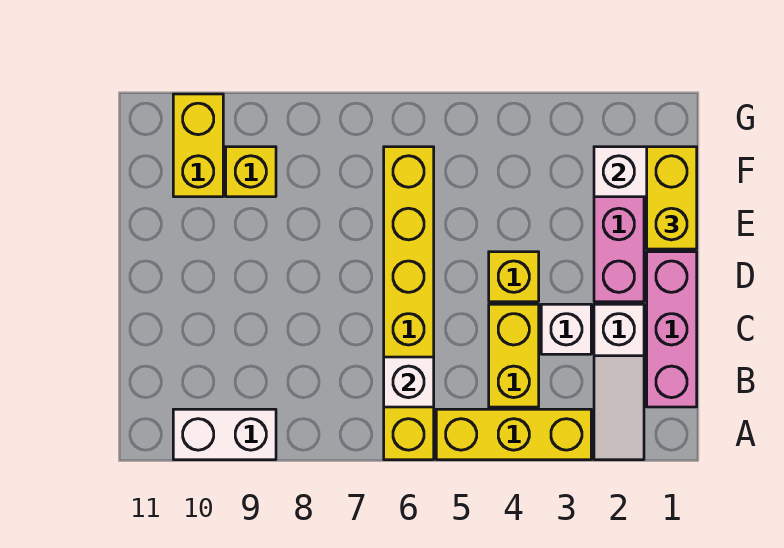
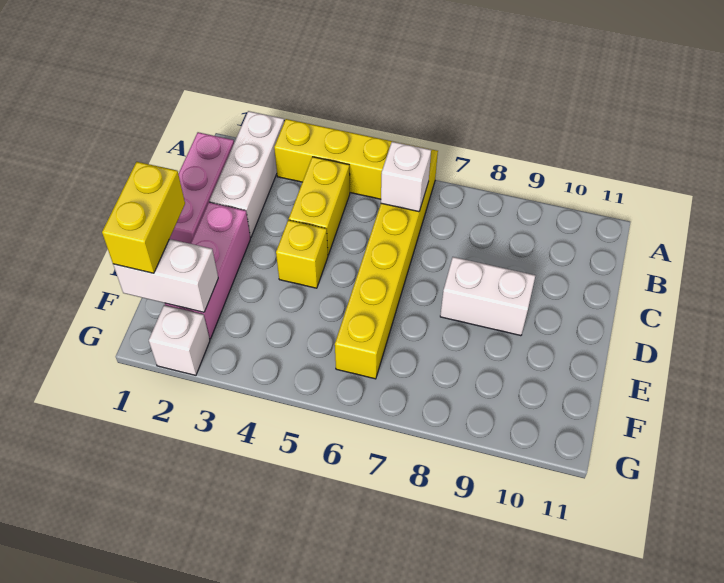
white 1x3 slope [594,304,644,460] -> white 1x3 brick [209,111,284,238]
white 1x2 brick [173,409,276,460] -> white 1x2 brick moved to [440,257,535,336]
white 1x1 brick [541,304,591,354] -> white 1x1 brick moved to [149,305,210,375]
yellow 1x1 brick [226,147,276,197] -> none
yellow 1x2 brick [173,94,223,197] -> none

